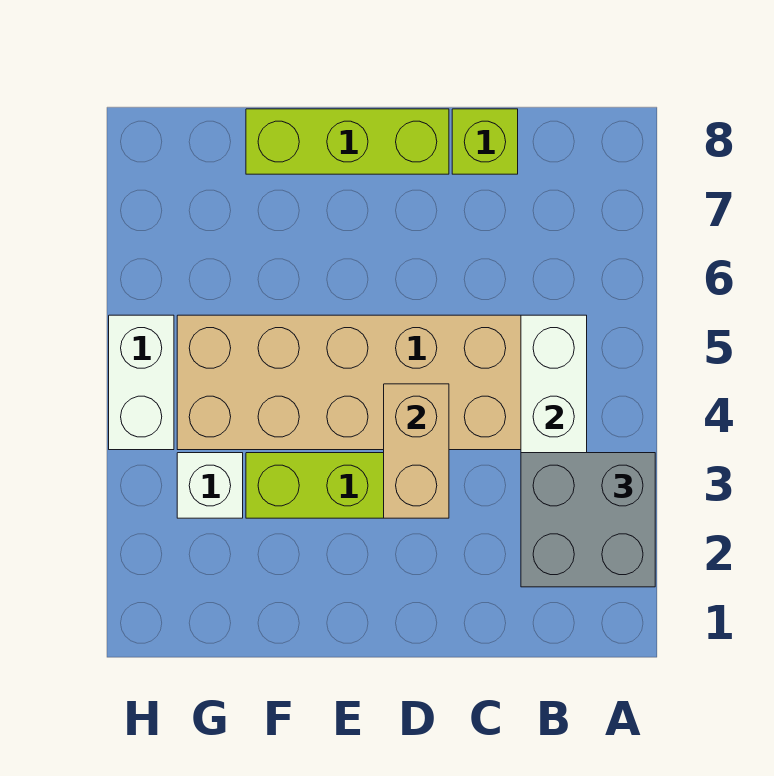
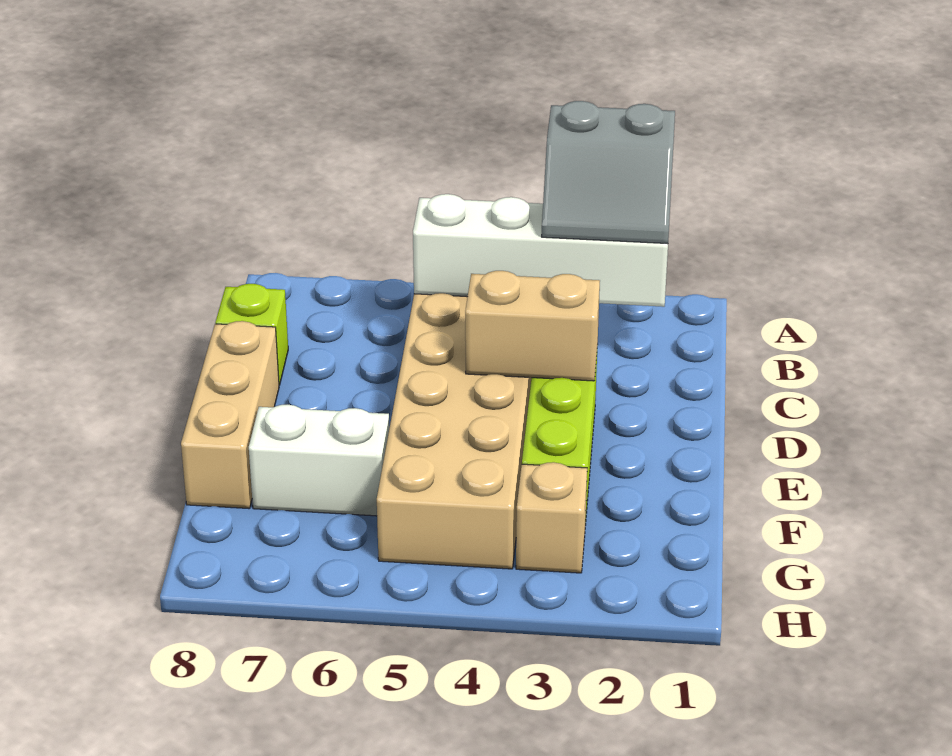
grey 2x2 brick [521,453,655,587] -> grey 2x2 slope [542,101,675,244]
lime 1x3 brick [246,109,449,174] -> tan 1x3 brick [181,321,279,509]
white 1x1 brick [177,453,243,518] -> tan 1x1 brick [516,462,587,573]
white 1x2 brick [109,315,174,450] -> white 1x2 brick moved to [249,405,389,516]

